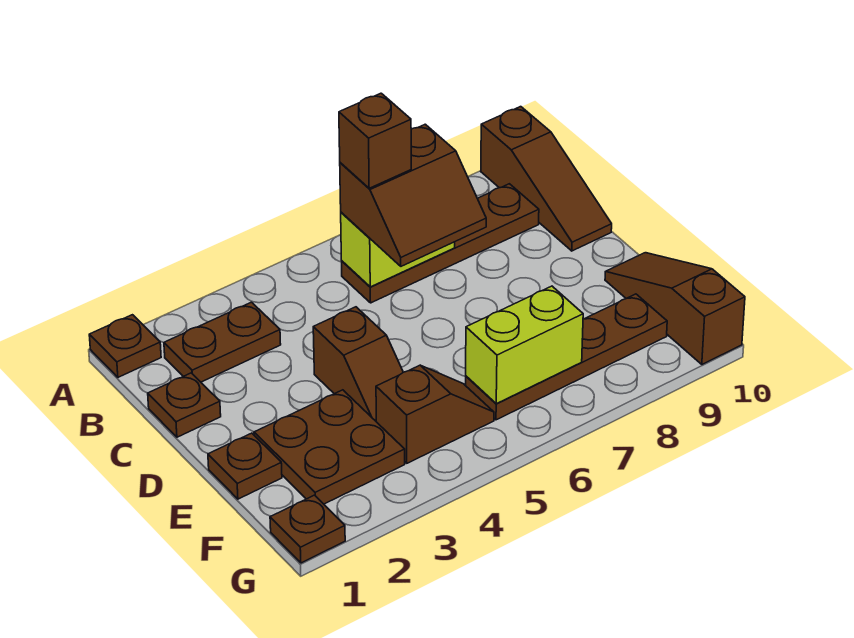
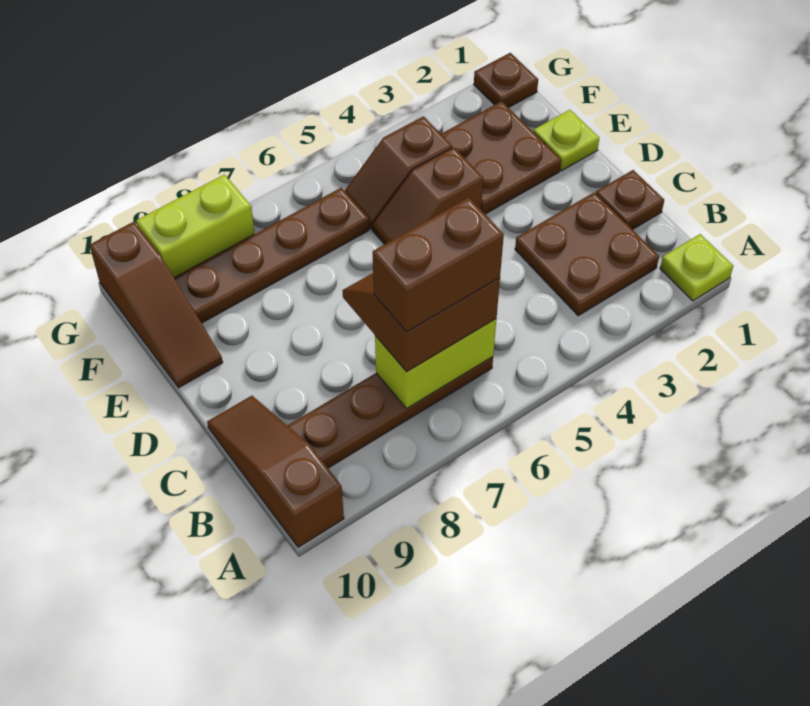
brown 1x1 plate [89,315,161,377] -> lime 1x1 plate [660,234,733,301]
brown 1x2 plate [164,302,281,382] -> brown 2x2 plate [515,192,659,316]
brown 1x1 brick [339,93,411,188] -> brown 1x2 brick [373,197,504,332]
brown 1x2 slope [313,307,403,421] -> brown 1x2 slope turned to [372,147,483,244]
brown 1x1 plate [208,433,282,499] -> lime 1x1 plate [533,110,599,171]
lime 1x2 brick [466,286,583,404] -> lime 1x2 brick moved to [136,175,255,277]

